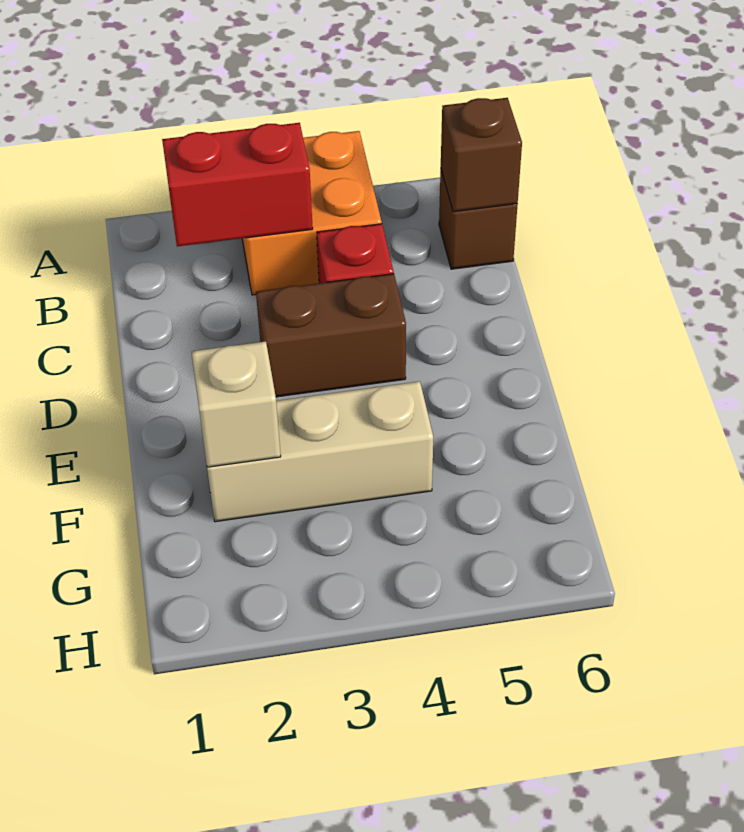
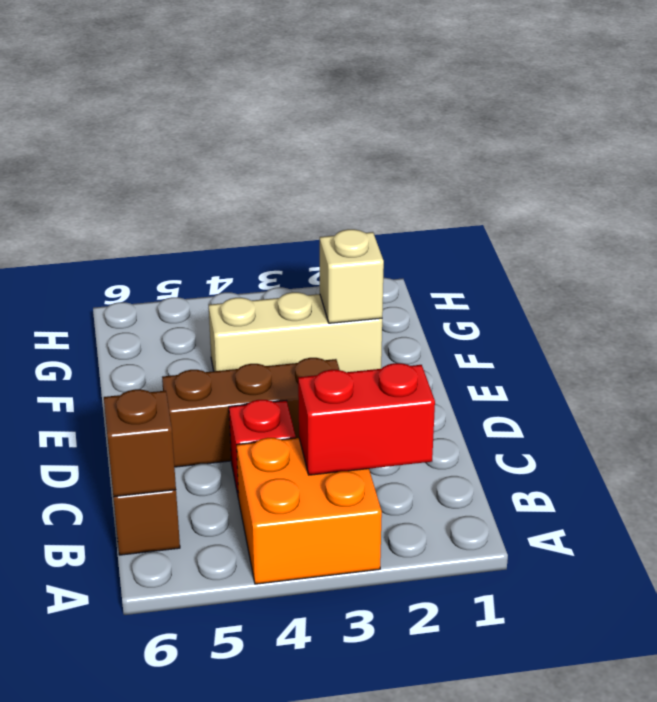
brown 1x2 brick [256,274,406,397] -> brown 1x3 brick [162,358,340,467]

